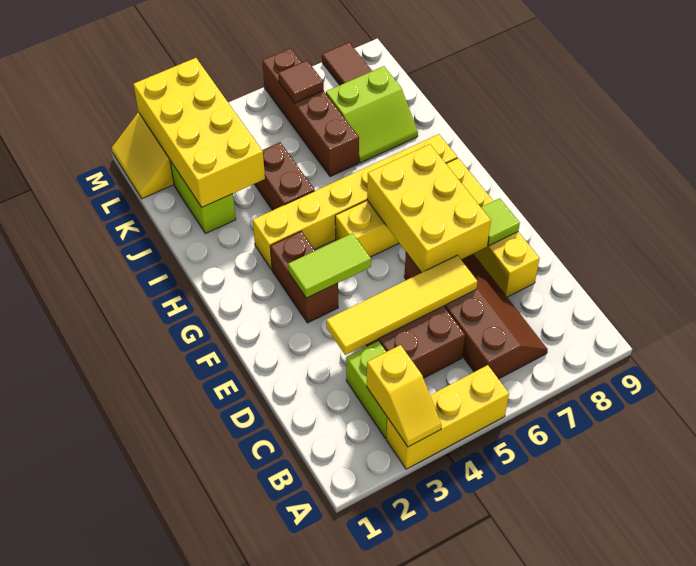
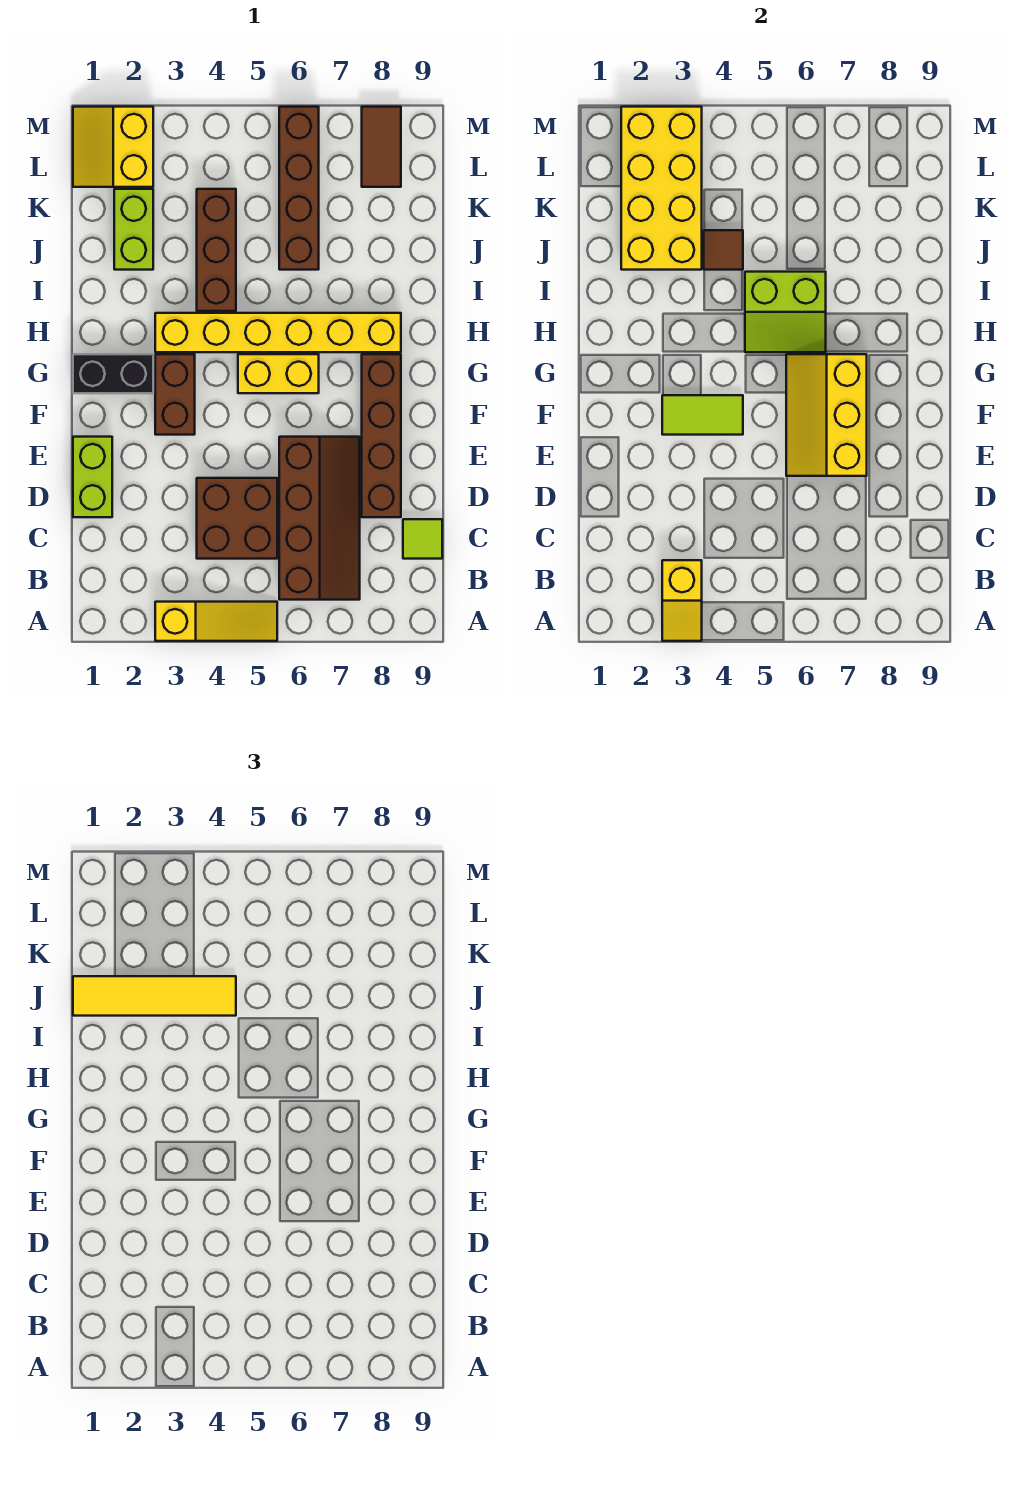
yellow 1x3 brick [386,365,509,469] -> yellow 1x3 slope [155,602,277,641]
lime 1x2 brick [346,341,387,438] -> lime 1x2 brick moved to [73,437,112,517]
yellow 1x4 tile [326,255,478,355] -> yellow 1x4 tile moved to [73,976,236,1016]
yellow 1x4 brick [446,158,540,297] -> brown 1x4 brick [362,354,401,517]
yellow 2x3 brick [367,144,491,273] -> yellow 2x3 slope [786,354,867,476]
lime 1x1 tile [481,198,520,246] -> lime 1x1 tile moved to [403,519,442,559]
none -> black 1x2 brick [73,354,153,393]
brown 1x2 brick [255,142,315,210] -> brown 1x3 brick [197,189,236,311]
lime 2x2 slope [326,66,418,163] -> lime 2x2 slope moved to [745,272,826,352]
brown 1x1 tile [278,61,324,103] -> brown 1x1 tile moved to [704,230,743,270]

